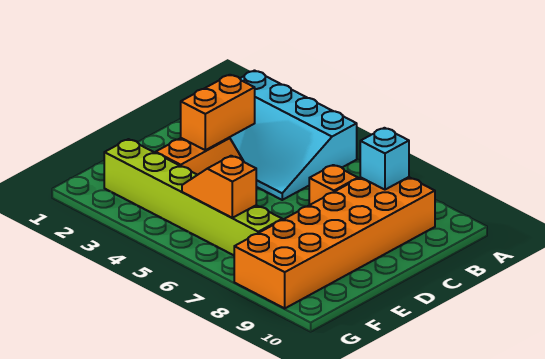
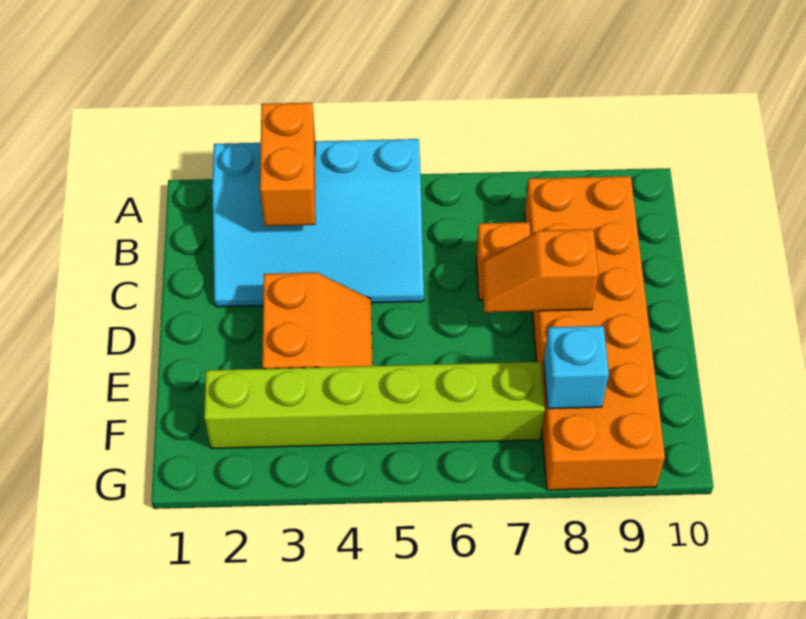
cyan 1x1 brick [360,128,409,190] -> cyan 1x1 brick moved to [544,326,609,409]
orange 1x2 brick [181,75,255,150] -> orange 1x2 brick moved to [260,103,316,226]
orange 1x2 slope [182,156,256,218] -> orange 1x2 slope moved to [481,229,598,312]

